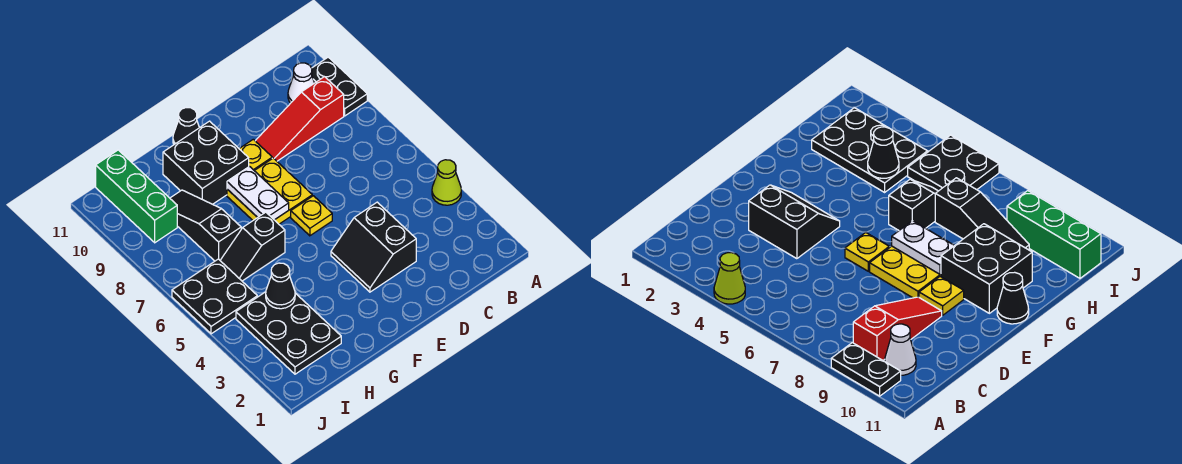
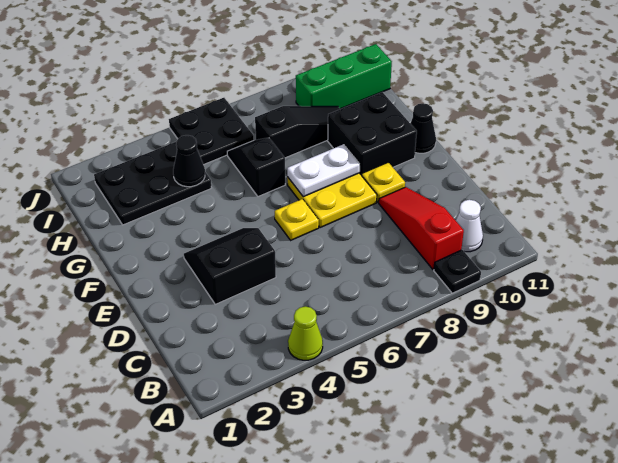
black 1x2 plate [312,57,367,116] -> black 1x1 plate [434,250,481,293]

